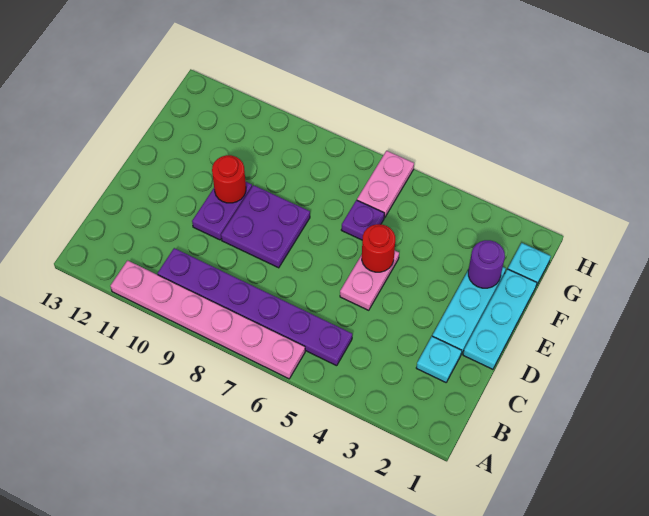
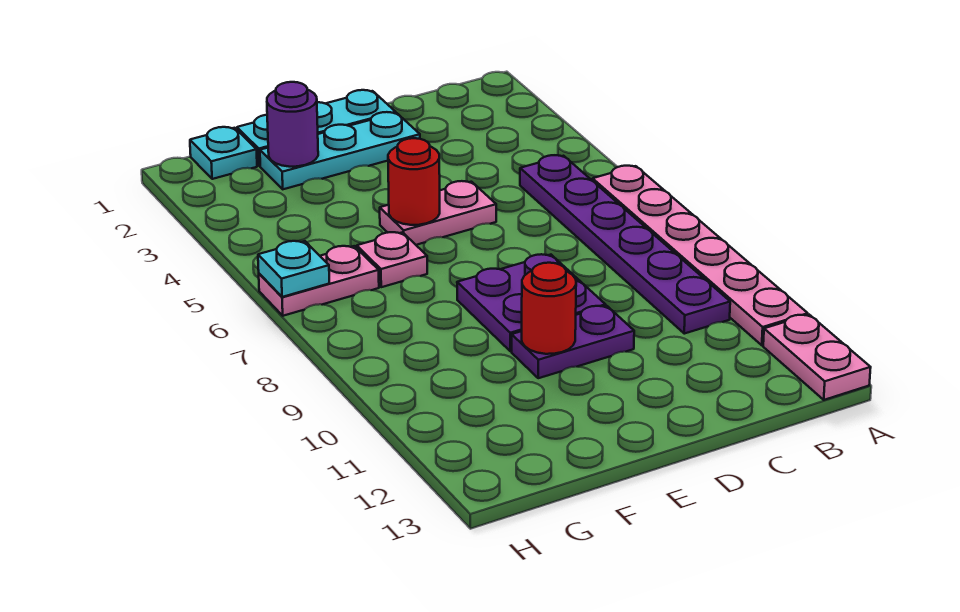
none -> pink 1x2 plate [763,315,871,400]
cyan 1x1 plate [416,336,462,382] -> cyan 1x1 plate moved to [258,241,329,297]
purple 1x1 plate [341,200,384,240] -> pink 1x1 plate [357,232,427,287]

